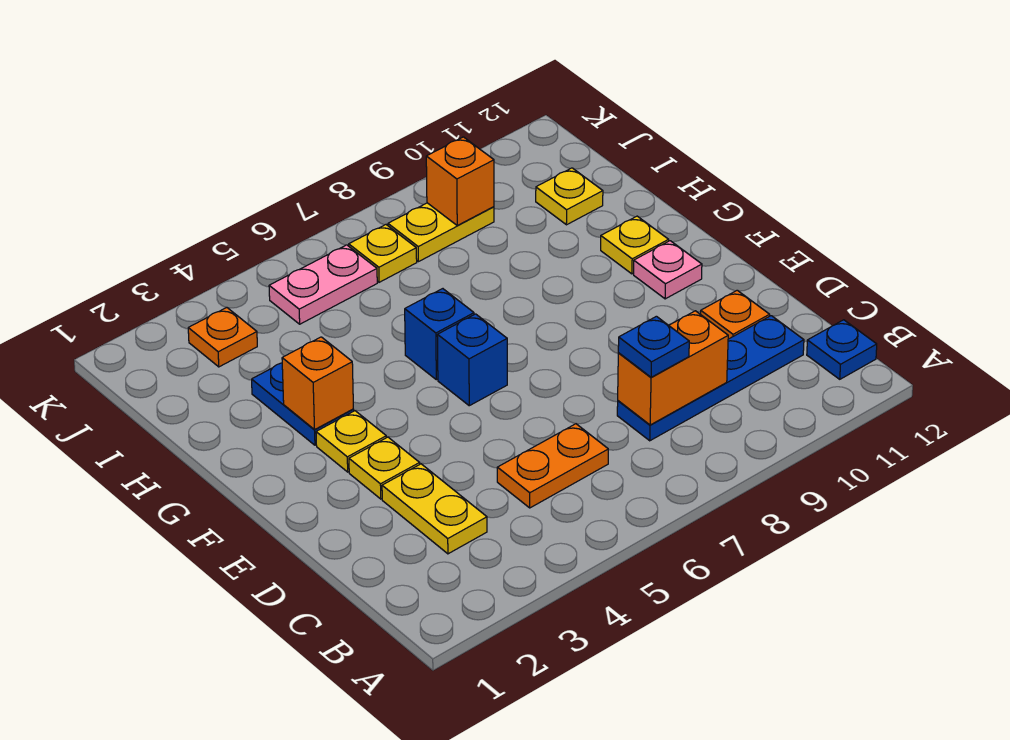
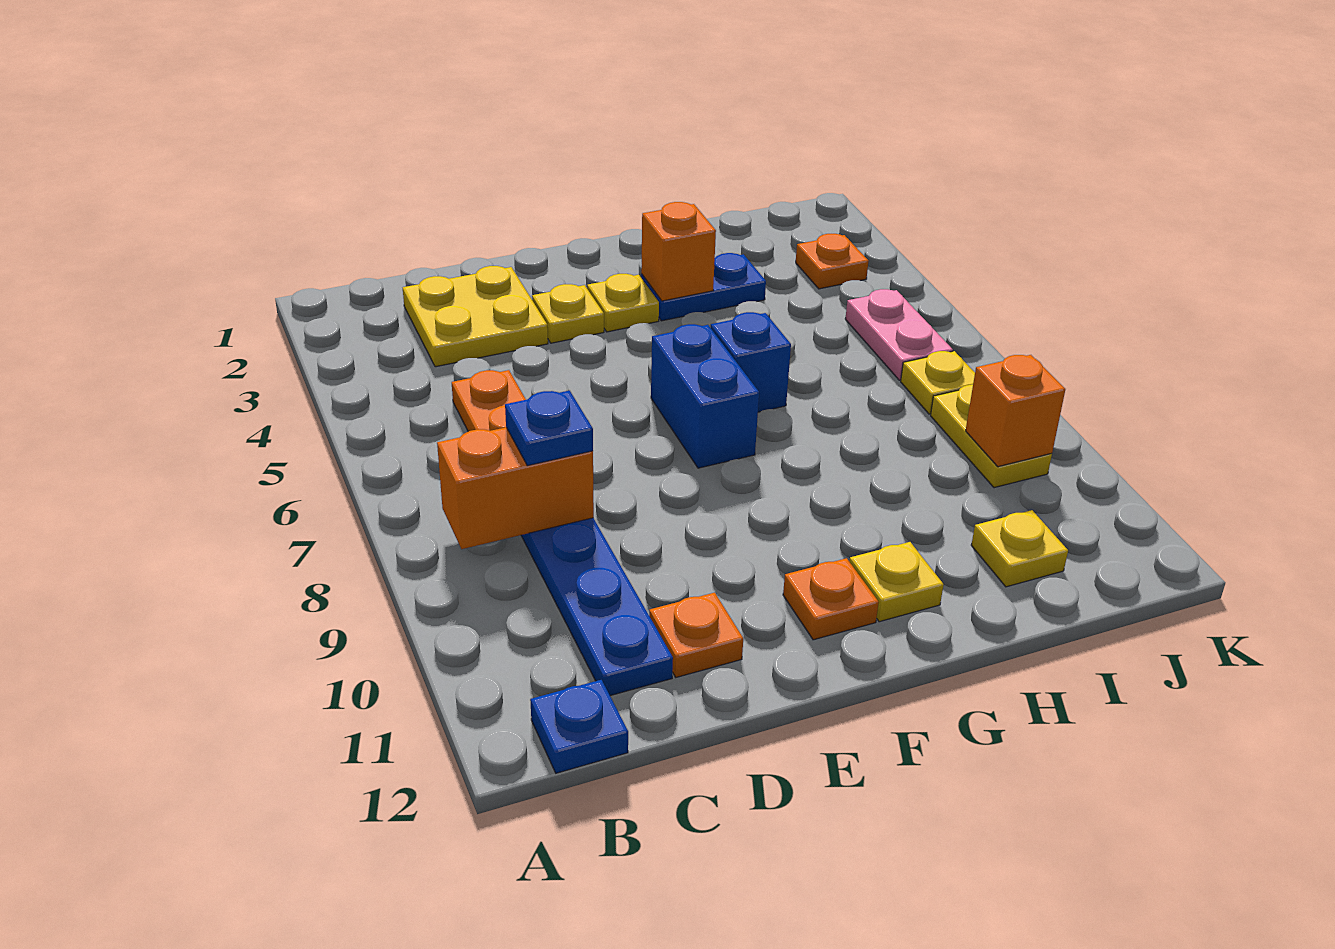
yellow 1x2 plate [382,464,487,554] -> yellow 2x2 plate [403,266,548,367]
orange 1x2 brick [618,311,728,425] -> orange 1x2 brick turned to [437,427,594,549]
blue 1x1 brick [437,314,507,406] -> blue 1x2 brick [651,324,759,468]
pink 1x1 plate [634,241,702,299] -> orange 1x1 plate [783,558,879,640]

